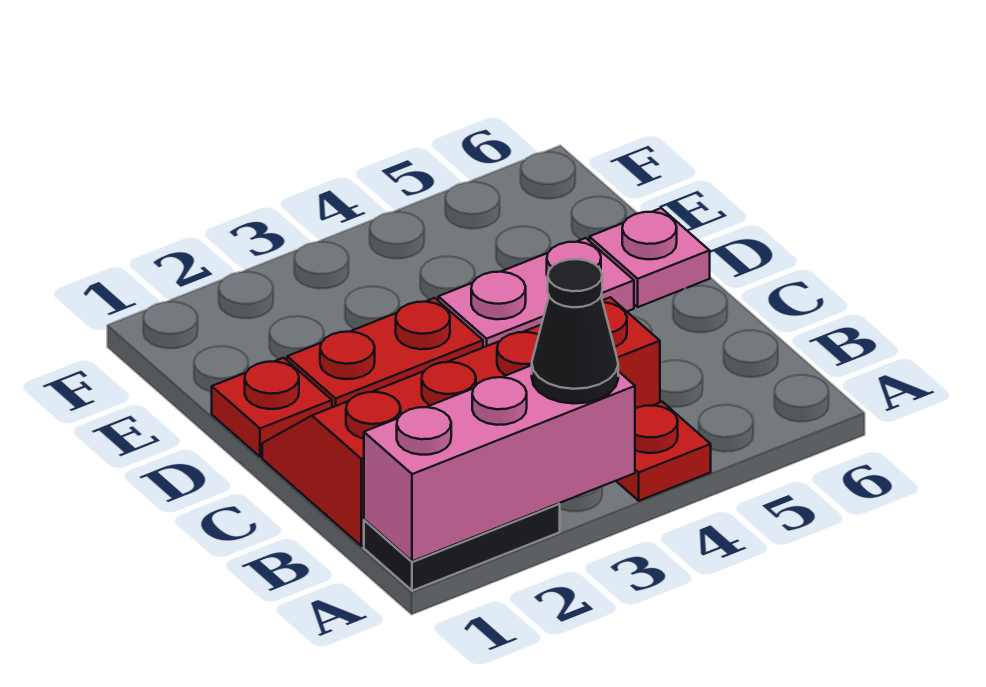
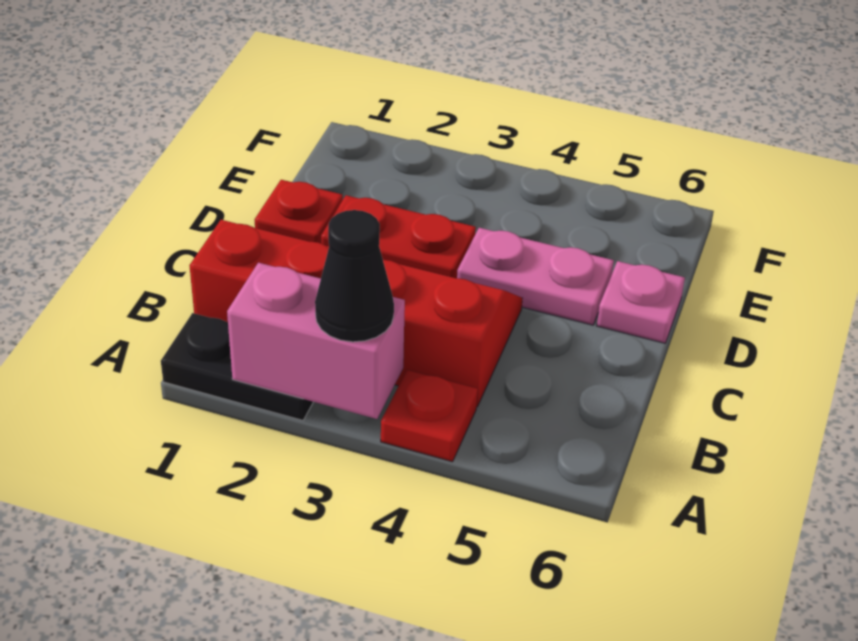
pink 1x3 brick [364,365,635,561] -> pink 1x2 brick [227,263,405,419]

